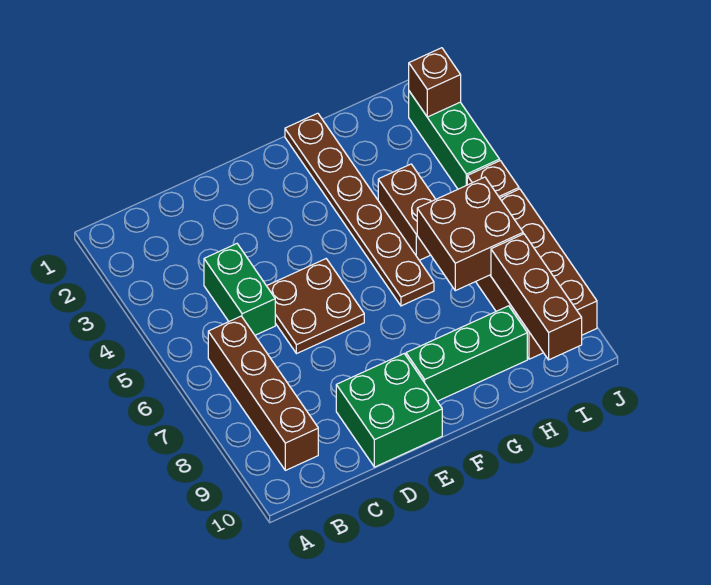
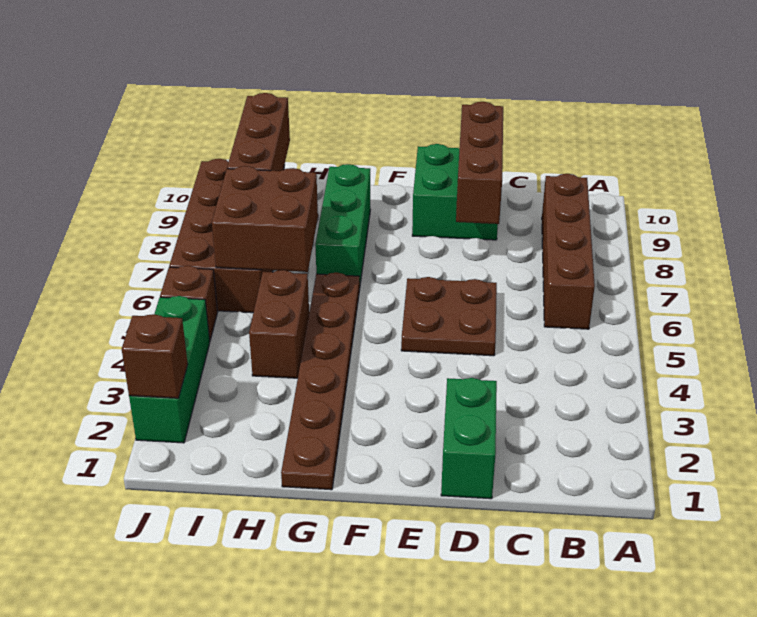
green 1x2 brick [204,244,275,335] -> green 1x2 brick moved to [441,378,497,499]
none -> brown 1x3 brick [456,102,503,224]
green 1x3 brick [406,306,527,401] -> green 1x3 brick turned to [315,164,371,283]

